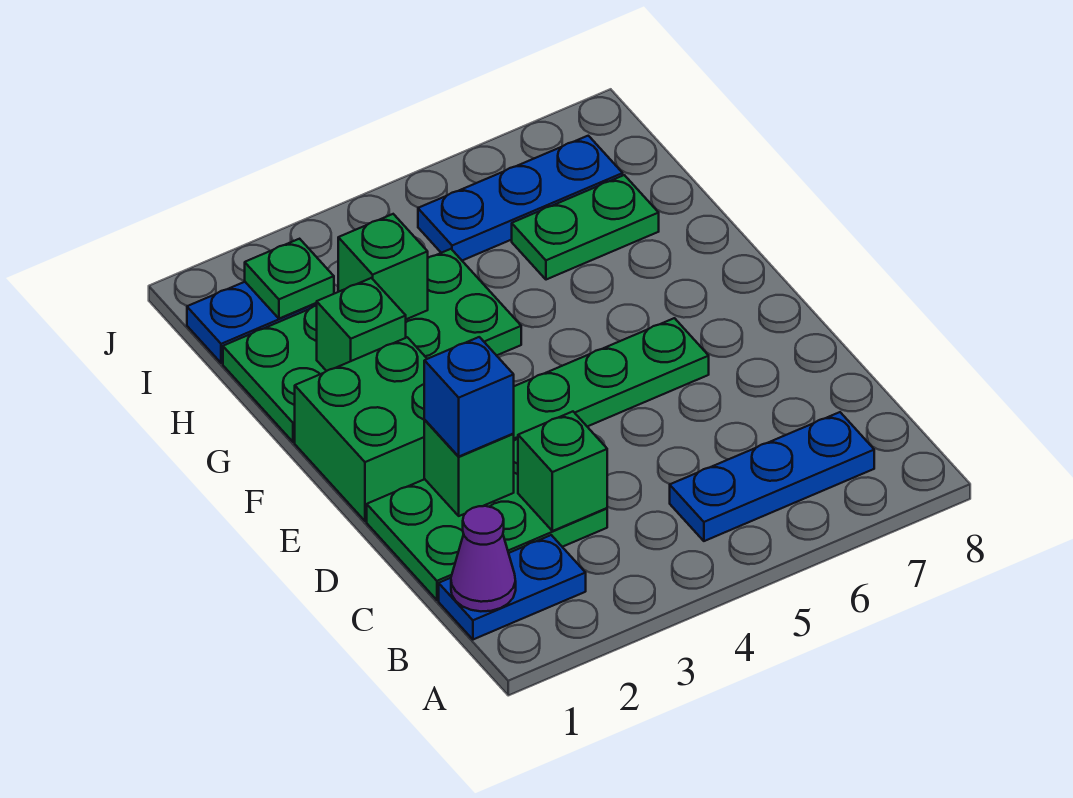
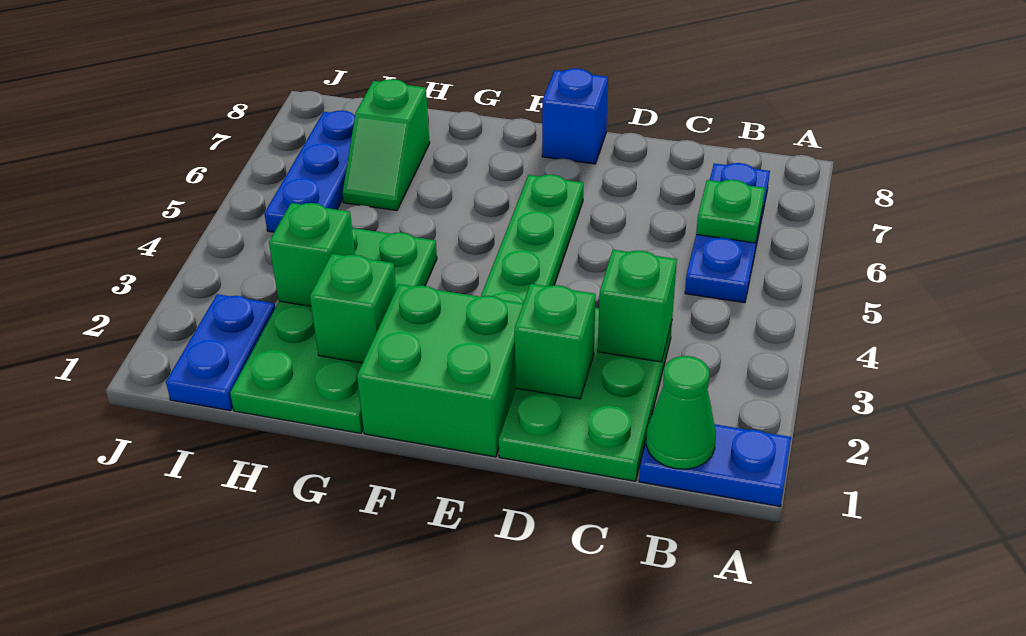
blue 1x2 plate [439,535,586,640] -> blue 1x2 plate turned to [639,424,791,506]
purple 1x1 cone [451,506,516,611] -> green 1x1 cone [646,356,716,469]
blue 1x1 brick [424,337,514,457] -> blue 1x1 brick moved to [542,68,608,164]
green 1x2 plate [512,175,659,280] -> green 1x2 slope [343,79,430,210]
green 1x1 plate [245,239,334,319] -> green 1x1 plate moved to [696,180,765,243]

